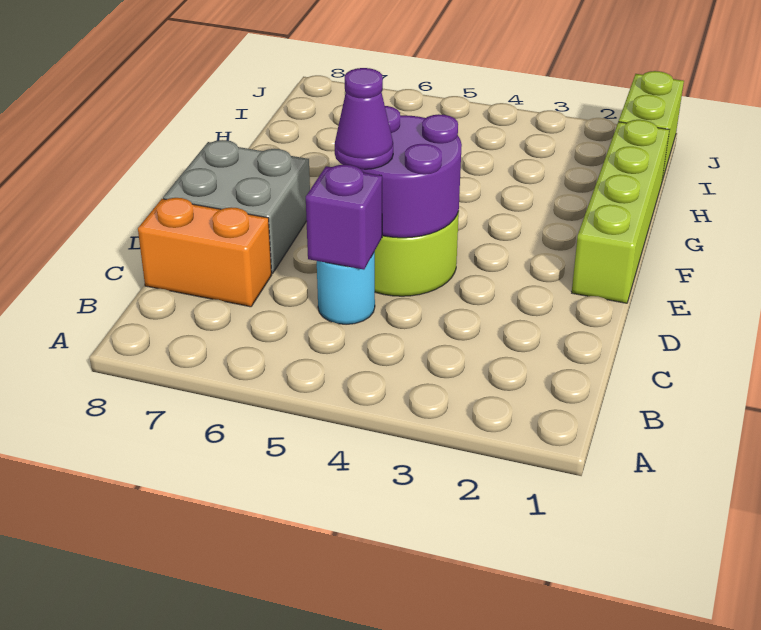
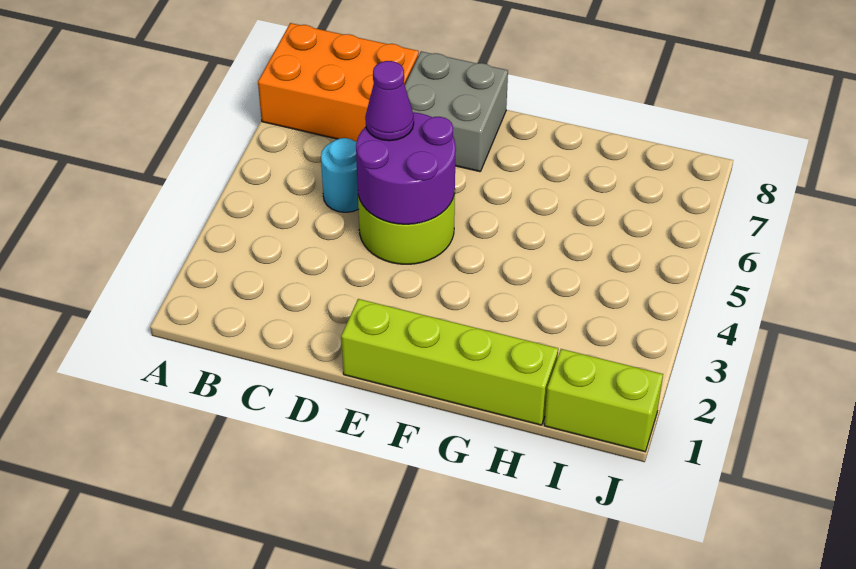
purple 1x1 brick [306,165,382,270] -> none
orange 1x2 brick [138,198,272,307] -> orange 2x3 brick [258,23,419,142]

